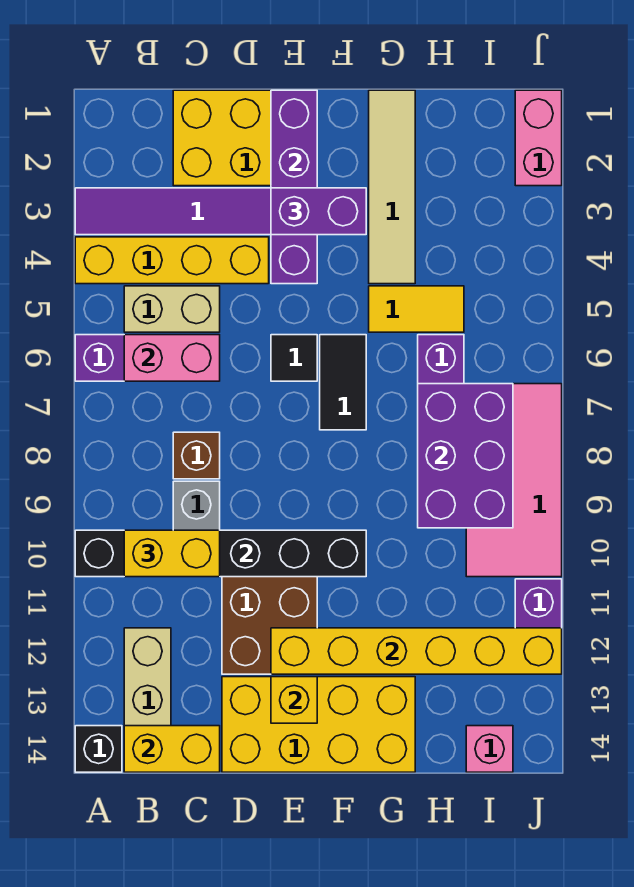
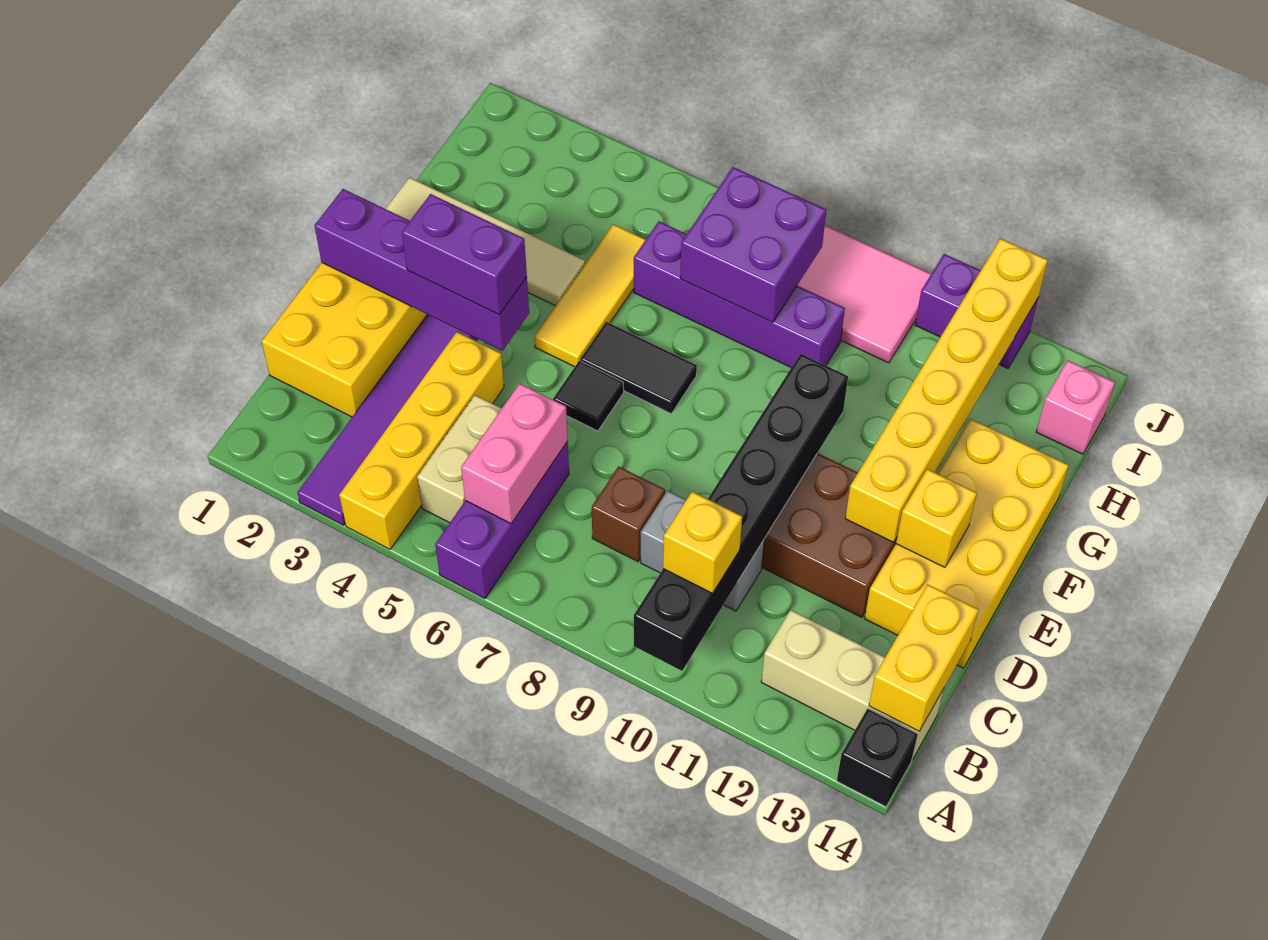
yellow 1x2 brick [124,530,220,577] -> yellow 1x1 brick [663,492,742,593]
purple 1x2 brick [271,188,366,235] -> purple 1x2 brick turned to [402,194,527,315]
yellow 1x2 tile [369,286,464,332] -> yellow 1x3 tile [534,224,646,367]
purple 2x3 brick [418,384,513,528] -> purple 2x2 brick [680,167,826,323]
pink 1x2 brick [515,90,562,186] -> none

